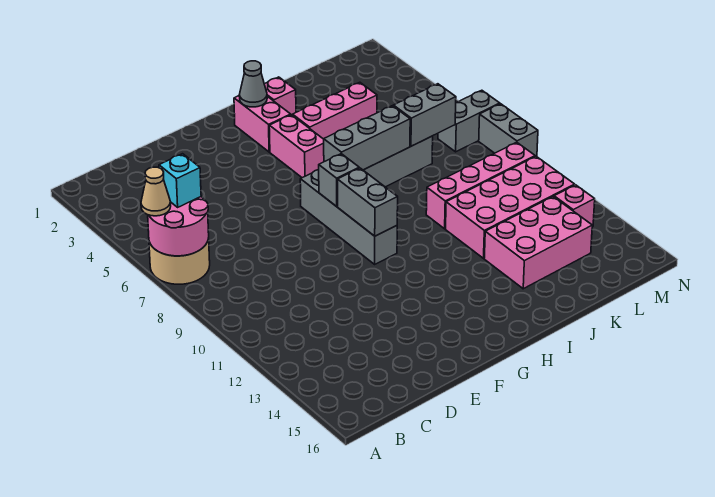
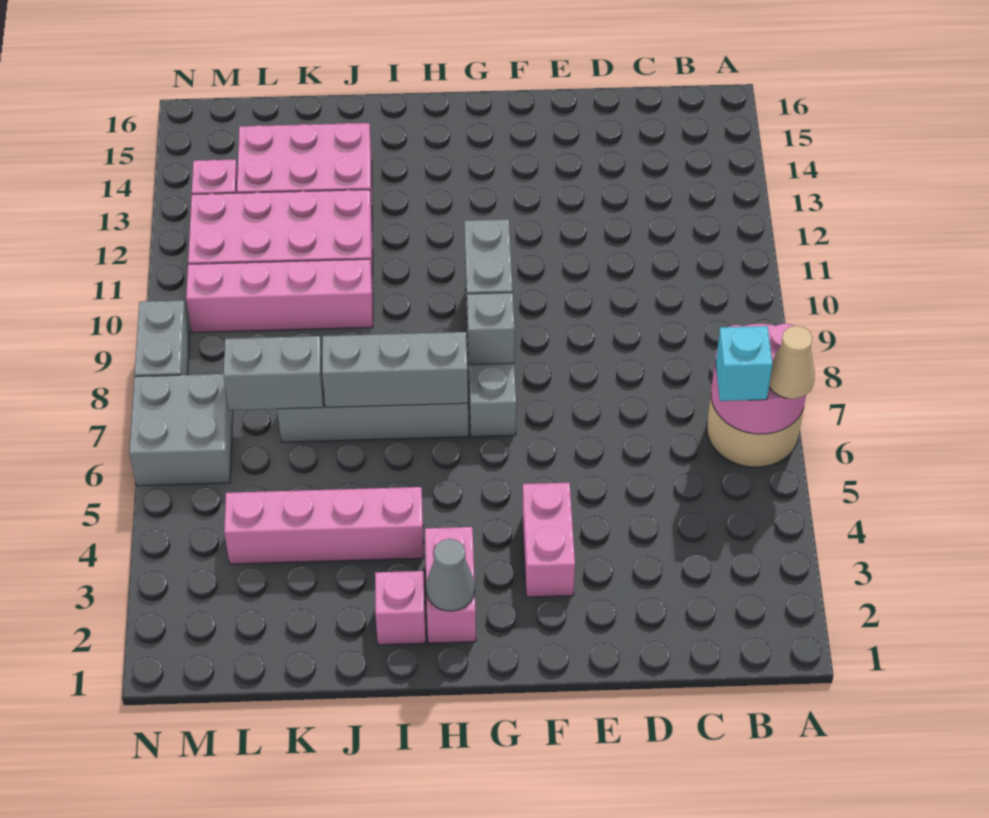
pink 1x2 brick [269,115,324,178] -> pink 1x2 brick moved to [522,483,575,597]
pink 1x3 brick [293,82,377,139] -> pink 1x4 brick [224,487,424,564]
grey 1x2 brick [438,90,500,152] -> grey 2x2 brick [129,374,233,486]

